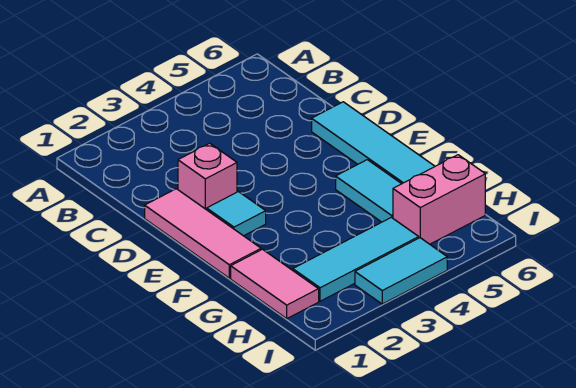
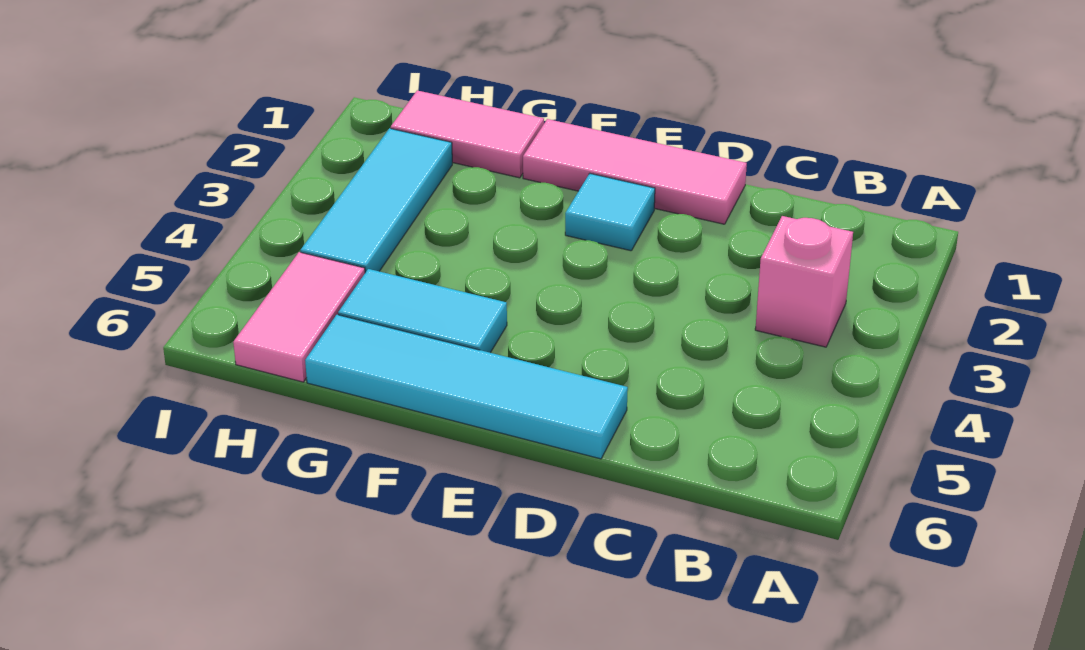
pink 1x1 brick [178,143,237,210] -> pink 1x1 brick moved to [755,216,853,347]
pink 1x2 brick [393,155,485,244] -> pink 1x2 tile [233,252,365,382]
cyan 1x2 tile [355,238,447,304] -> none

